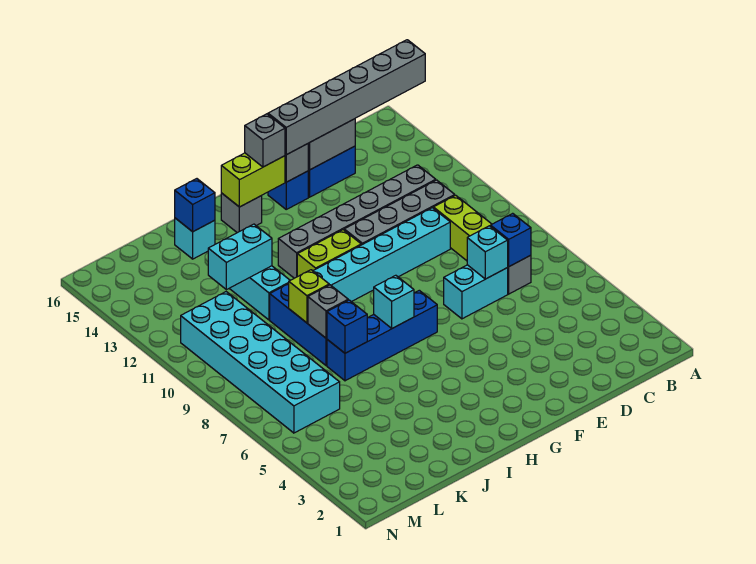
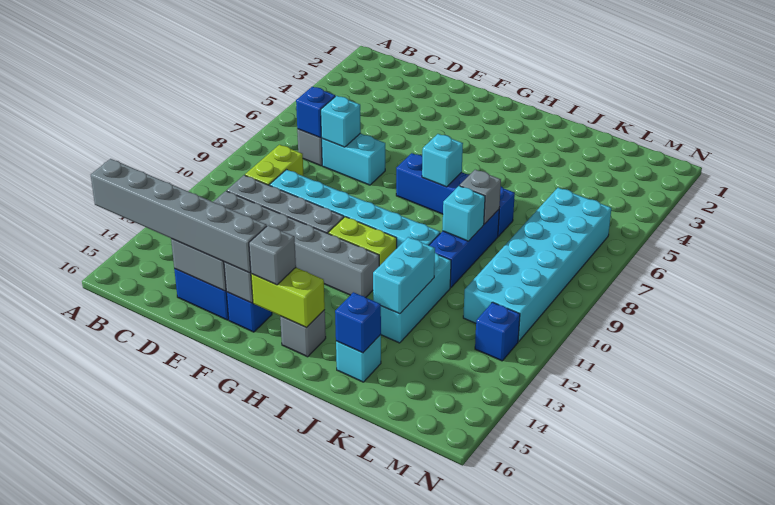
blue 1x1 brick [327,300,367,353] -> blue 1x1 brick moved to [475,302,520,361]
lime 1x1 brick [289,270,329,323] -> cyan 1x1 brick [442,186,485,241]
cyan 1x2 brick [208,224,272,290] -> cyan 1x2 brick turned to [373,237,435,314]

